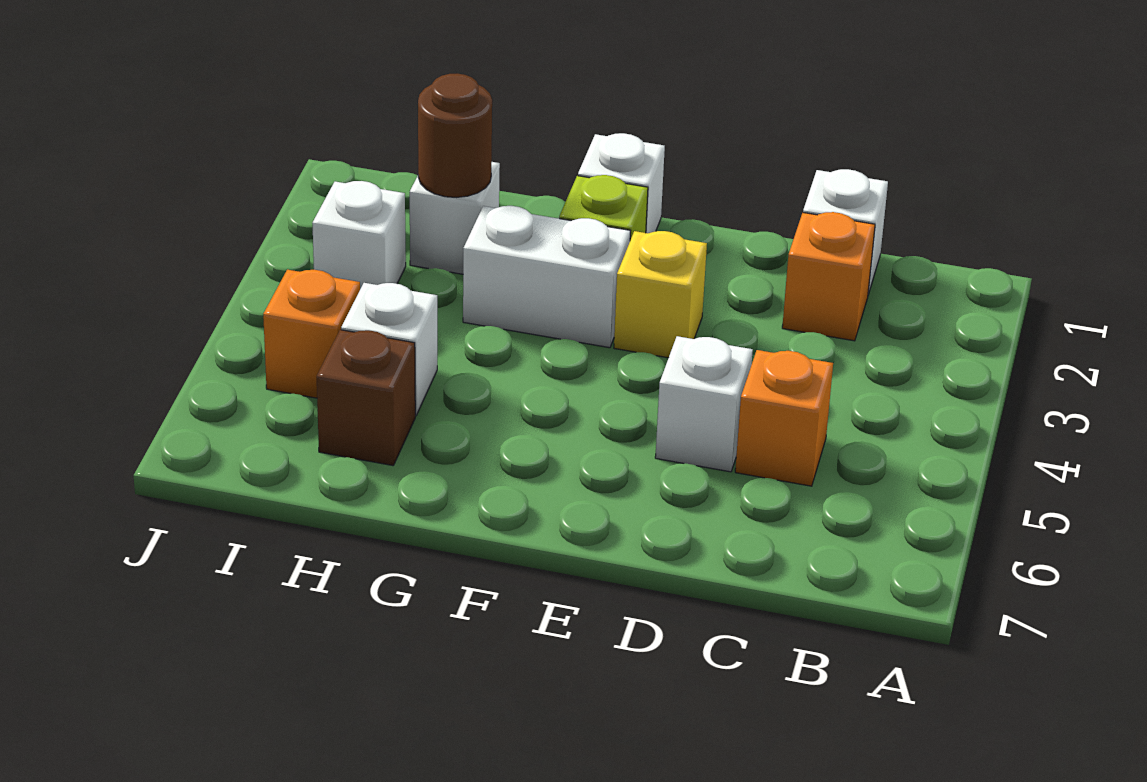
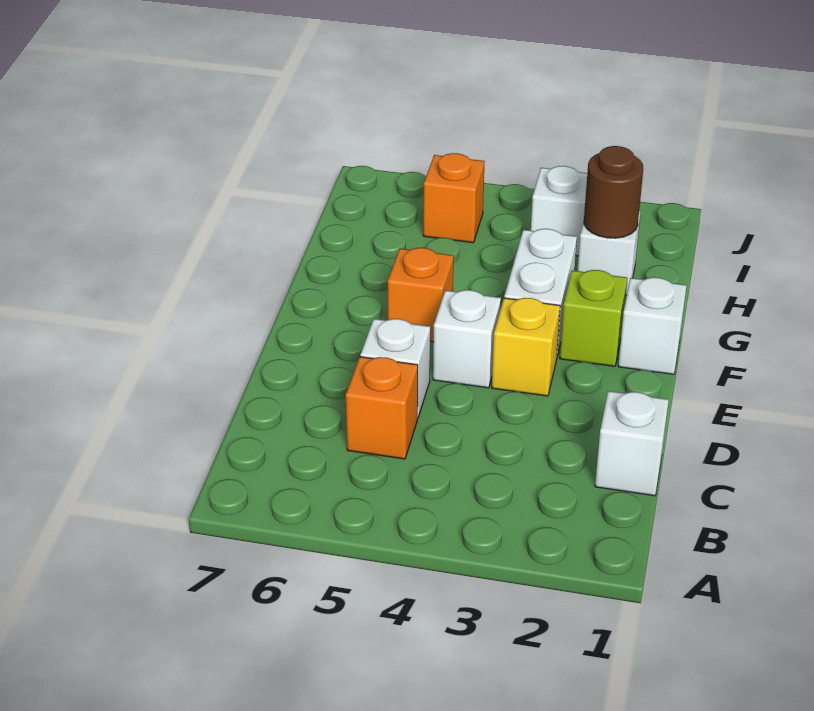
orange 1x1 brick [782,212,875,341] -> orange 1x1 brick moved to [388,248,454,342]
white 1x1 brick [341,283,437,416] -> white 1x1 brick moved to [433,290,501,388]
brown 1x1 brick [317,330,415,466] -> none

